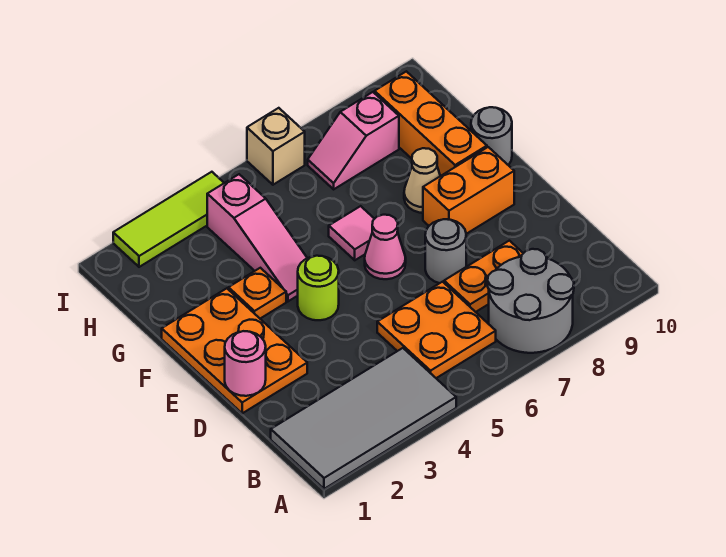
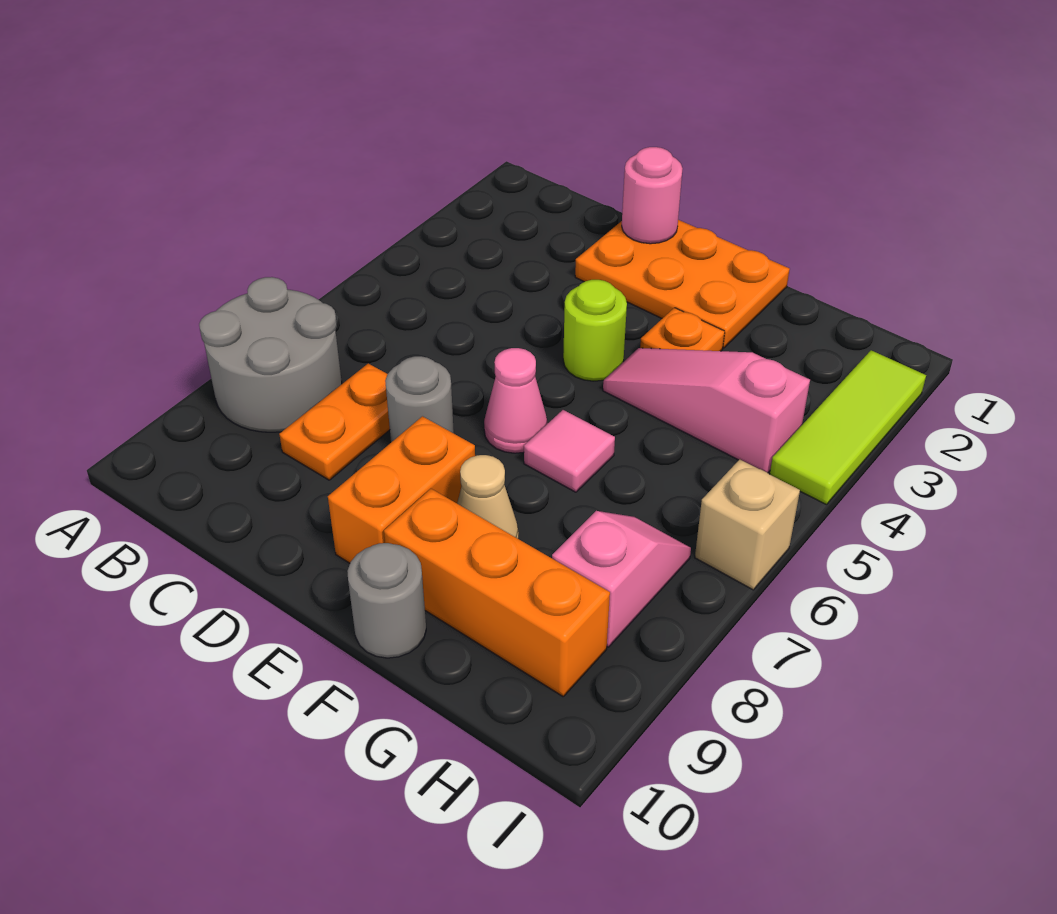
grey 2x4 tile [271,348,456,489] -> none
orange 2x2 plate [377,282,496,378] -> none

